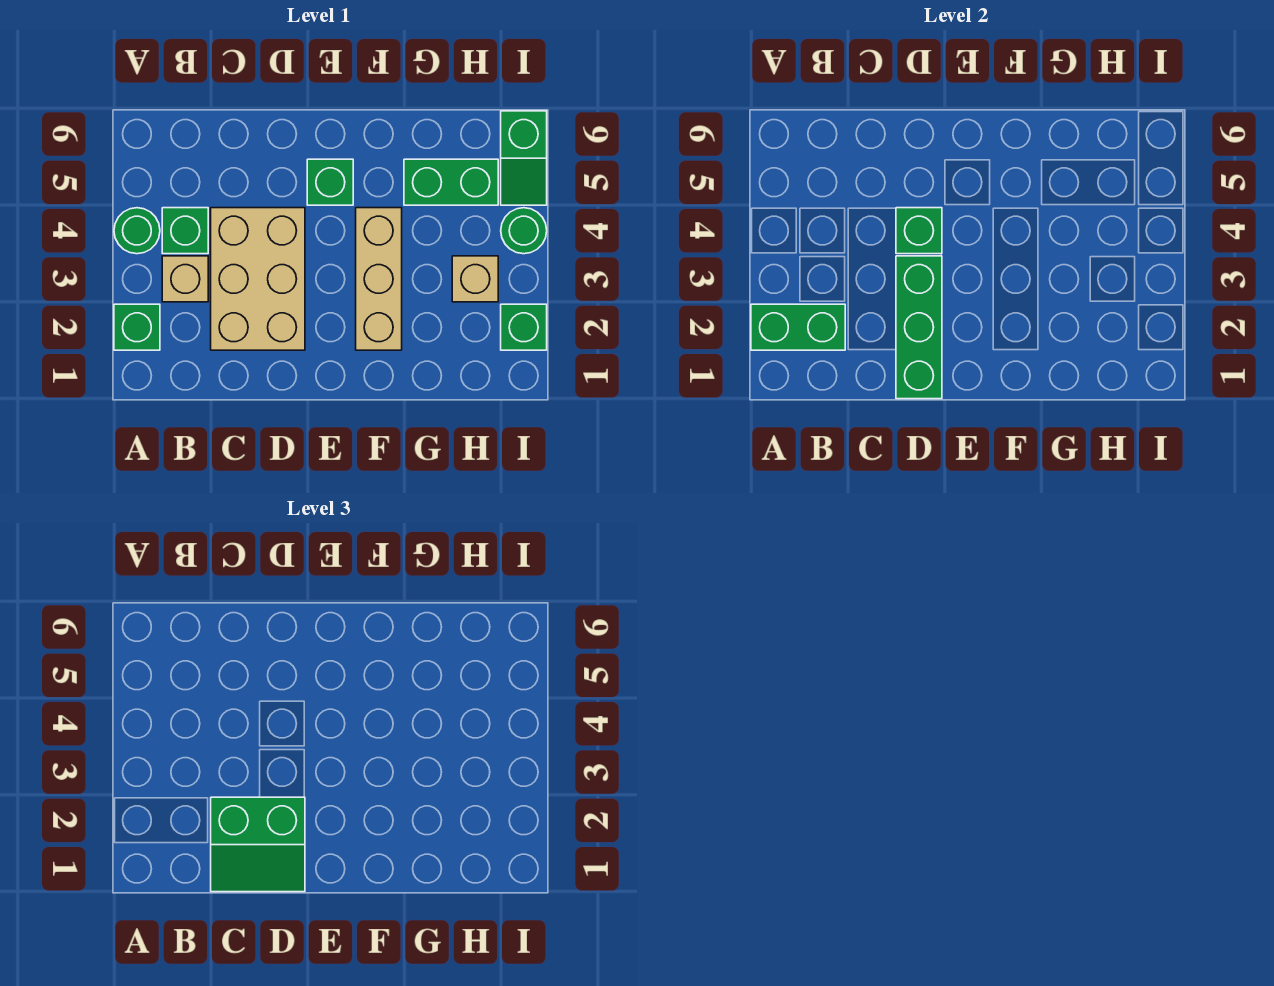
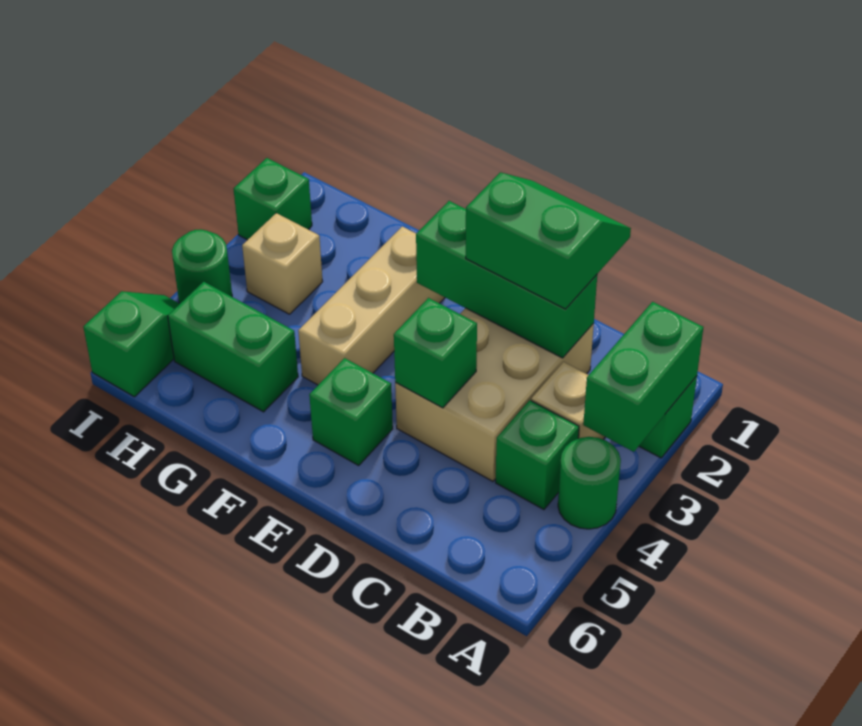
green 1x2 brick [751,304,845,350] -> green 1x2 brick turned to [583,302,703,452]
green 1x3 brick [896,256,942,399] -> green 1x3 brick turned to [416,201,597,358]

